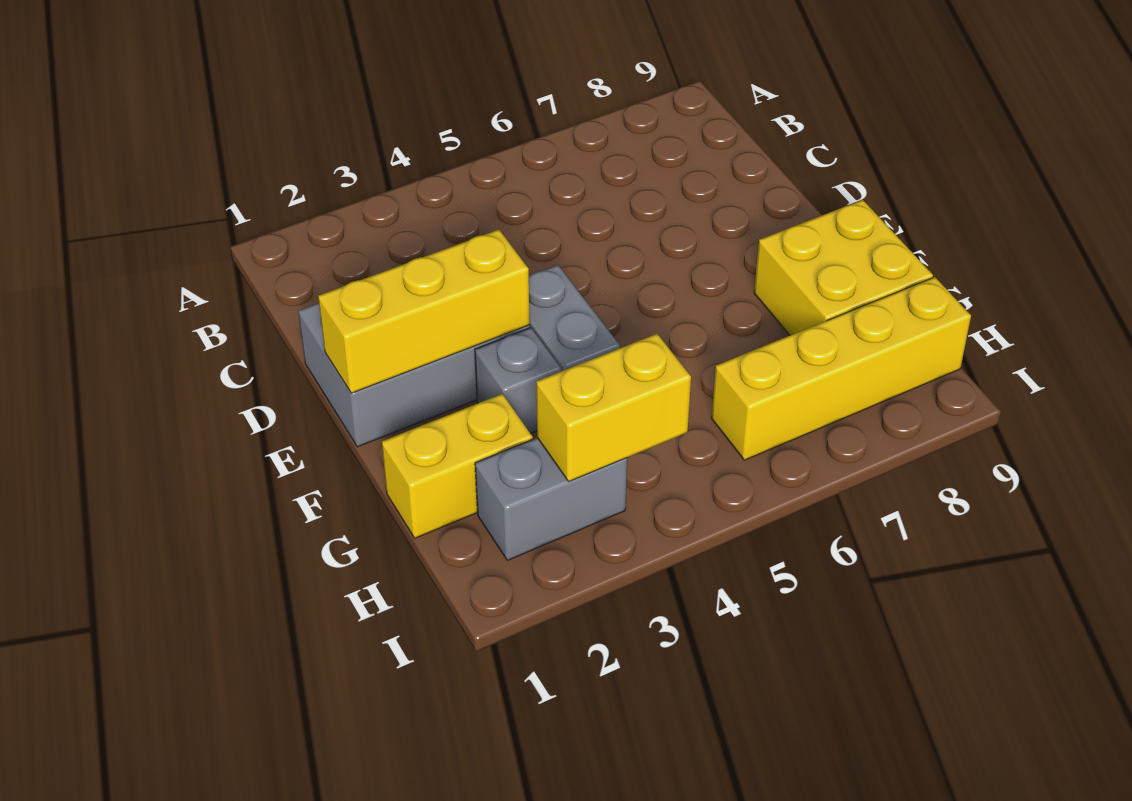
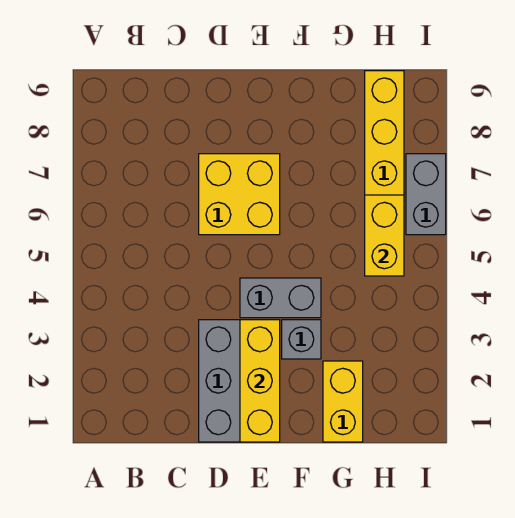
yellow 2x2 brick [754,200,933,335] -> yellow 2x2 brick moved to [199,154,280,235]
grey 1x2 brick [475,438,627,560] -> grey 1x2 brick moved to [406,154,446,235]
yellow 1x2 brick [536,334,691,481] -> yellow 1x2 brick moved to [365,195,404,276]

